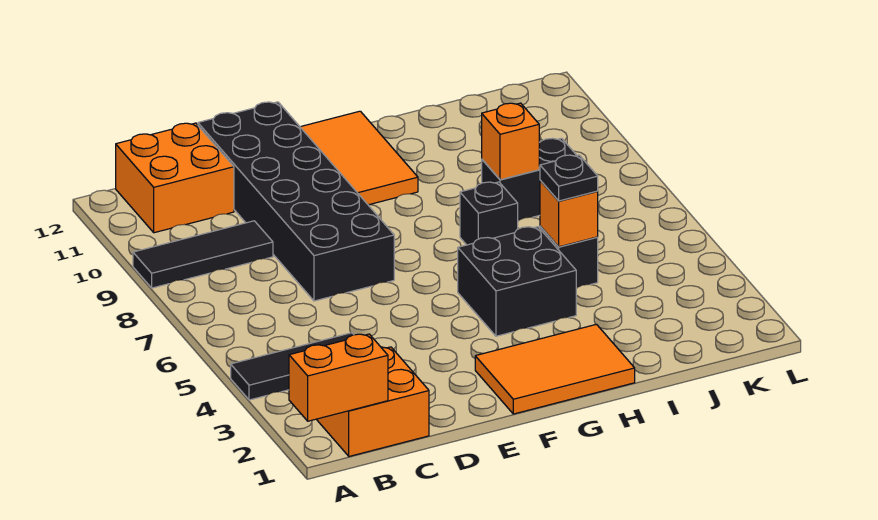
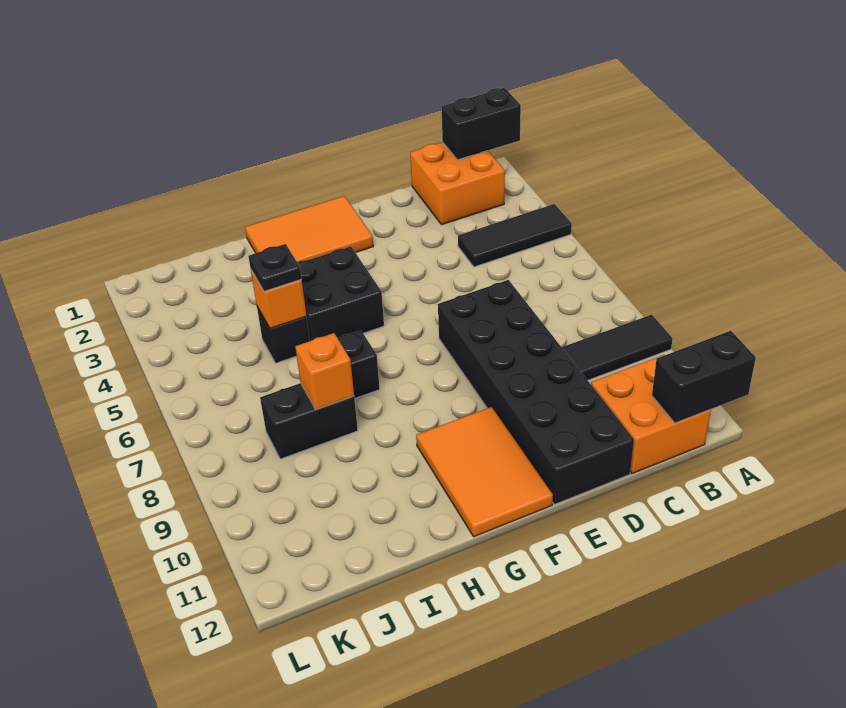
orange 1x2 brick [289,334,388,421] -> black 1x2 brick [442,88,521,160]
none -> black 1x2 brick [652,331,756,423]

